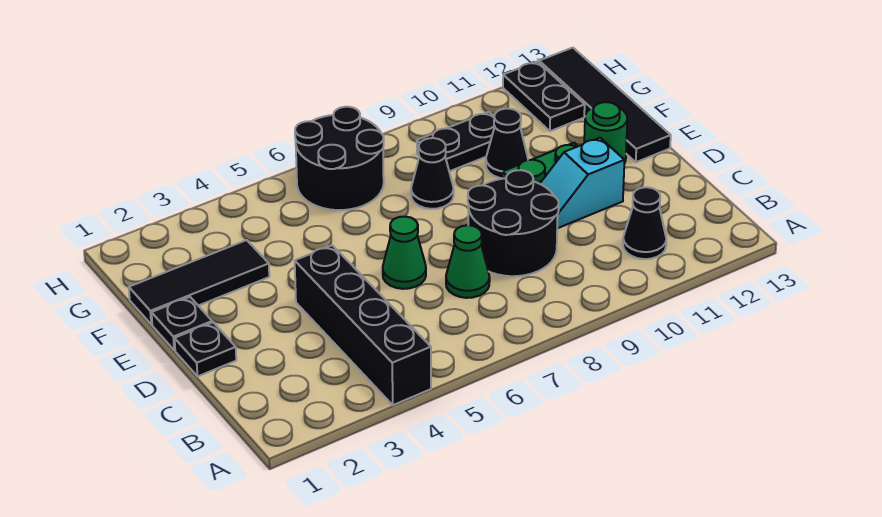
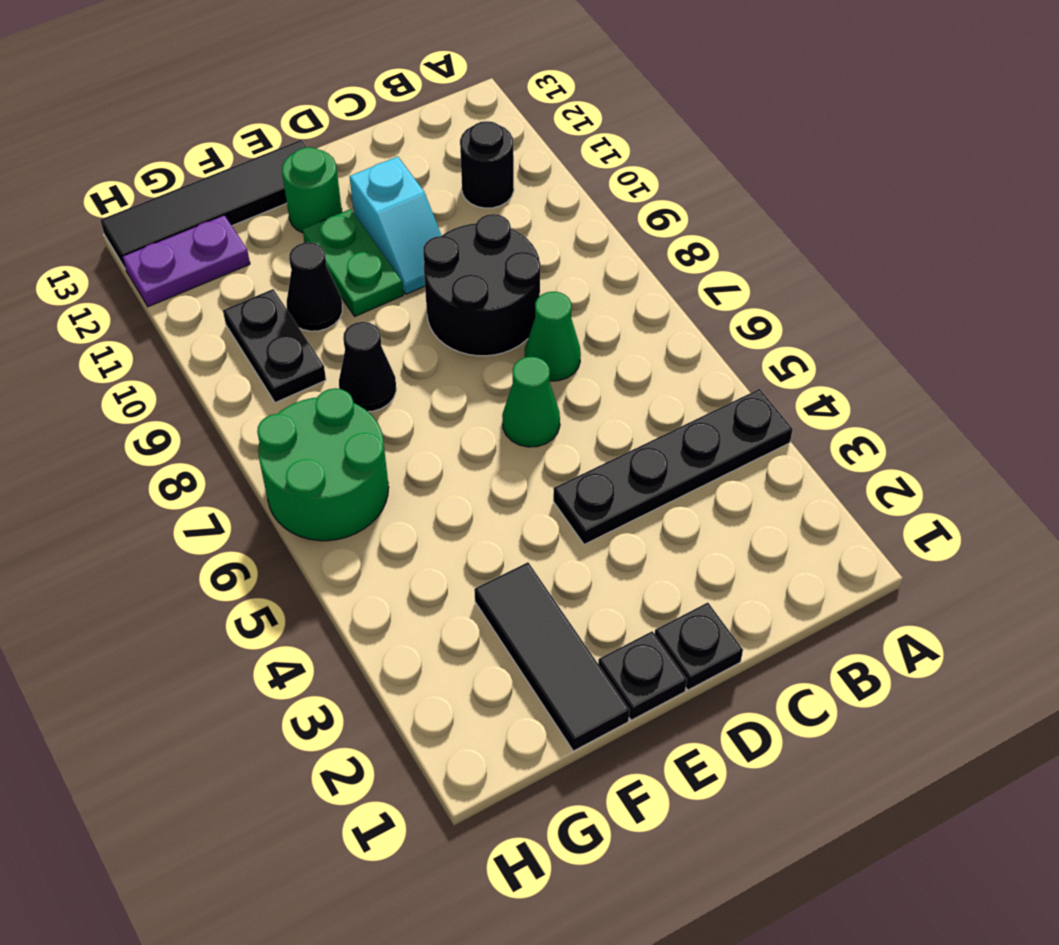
black 1x4 brick [295,245,431,405] -> black 1x4 plate [553,389,793,545]
black 1x1 cone [623,187,666,259] -> black 1x1 round brick [460,121,514,208]
black 2x2 round brick [295,107,384,210] -> green 2x2 round brick [257,388,389,541]
black 1x2 plate [503,61,585,131] -> purple 1x2 plate [122,215,250,307]

